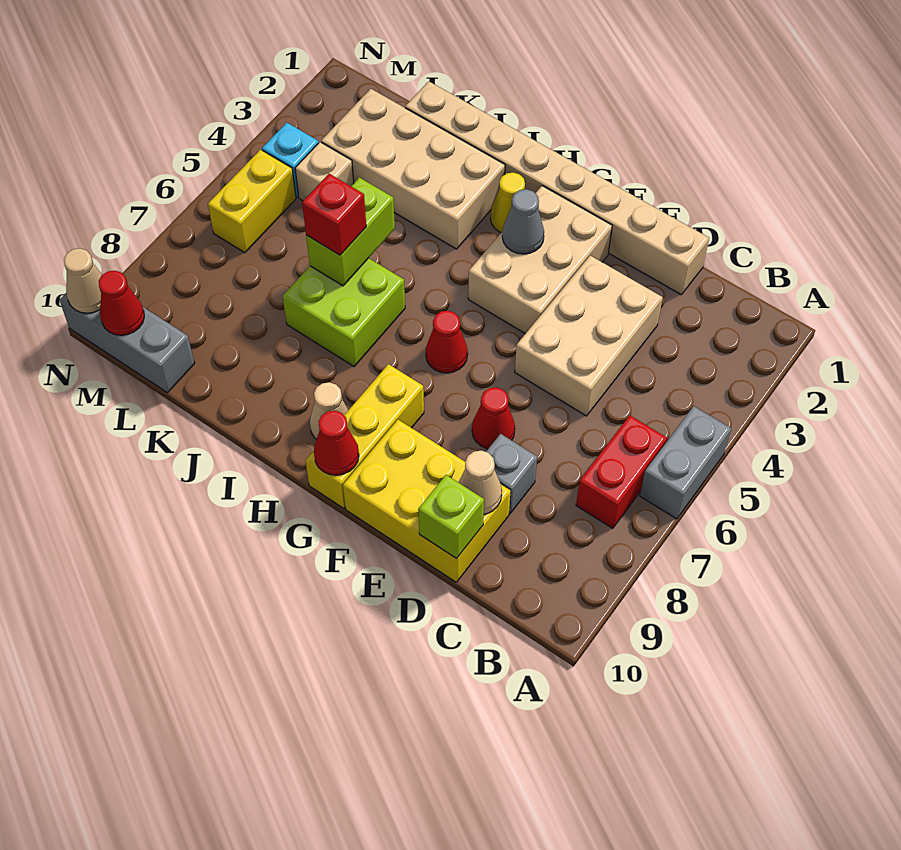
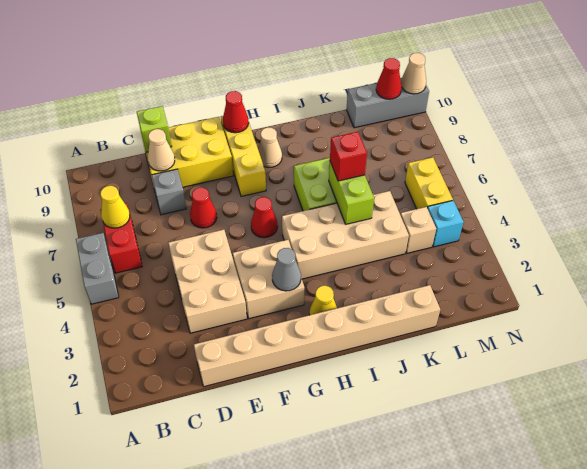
none -> yellow 1x1 cone [100,186,130,228]
tan 2x3 brick [468,186,612,334] -> tan 2x2 brick [233,240,304,319]
tan 2x4 brick [321,89,505,249] -> tan 2x4 brick moved to [282,191,409,279]

